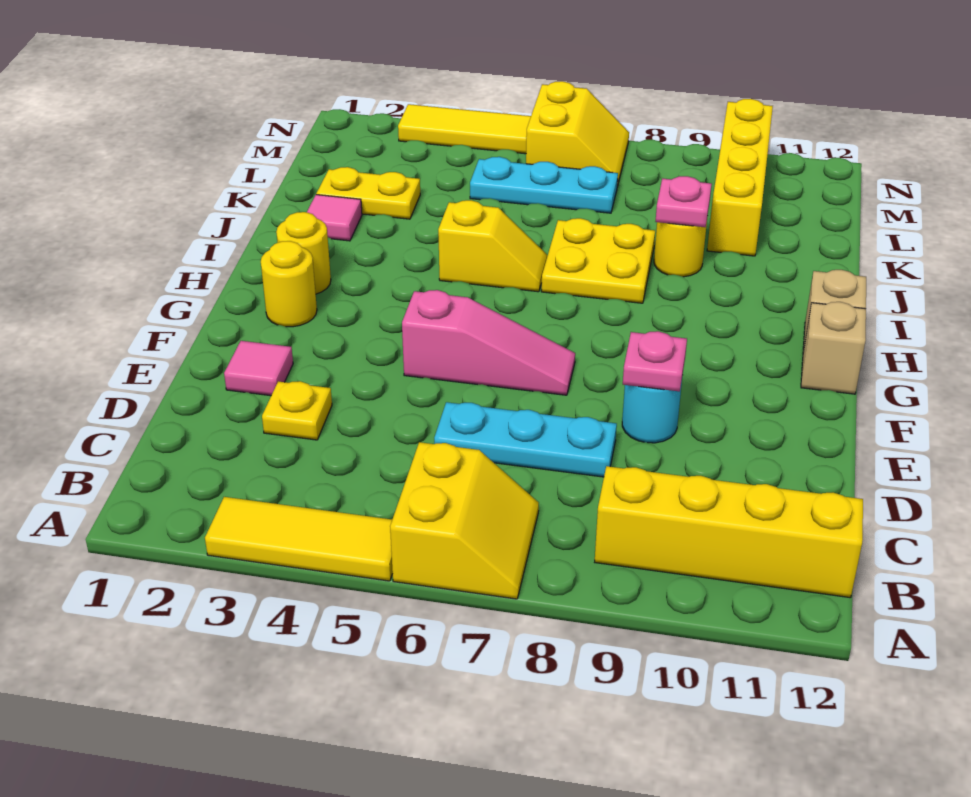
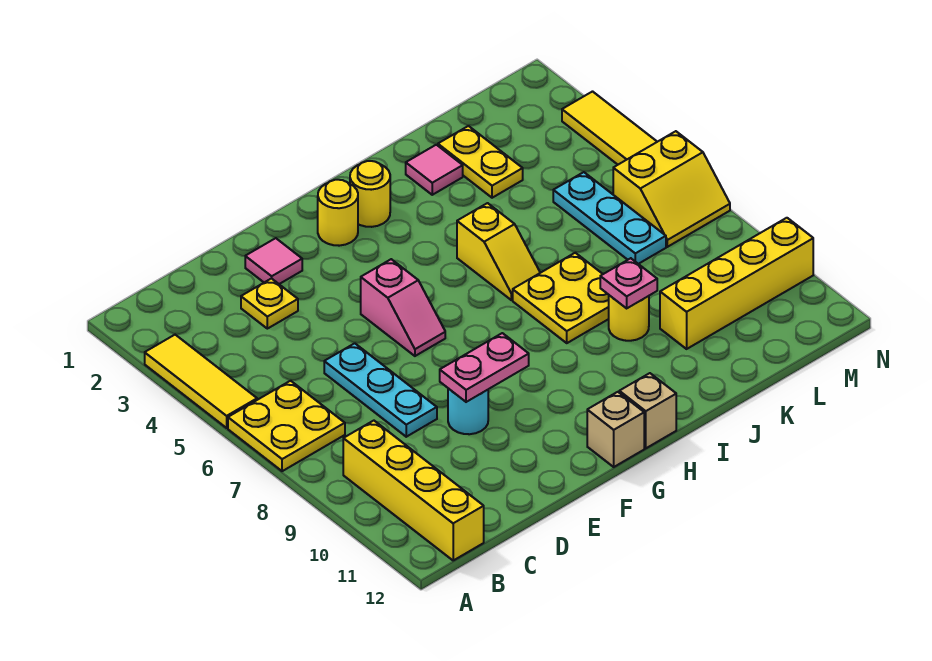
yellow 2x2 slope [390,442,539,599] -> yellow 2x2 plate [228,381,345,471]
pink 1x1 plate [623,331,687,391] -> pink 1x2 plate [440,333,529,402]
pink 1x3 slope [402,290,575,395] -> pink 1x2 slope [361,259,445,356]

